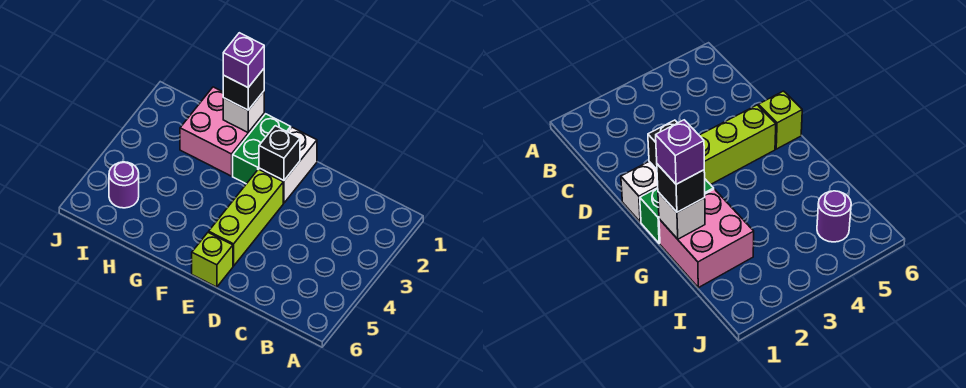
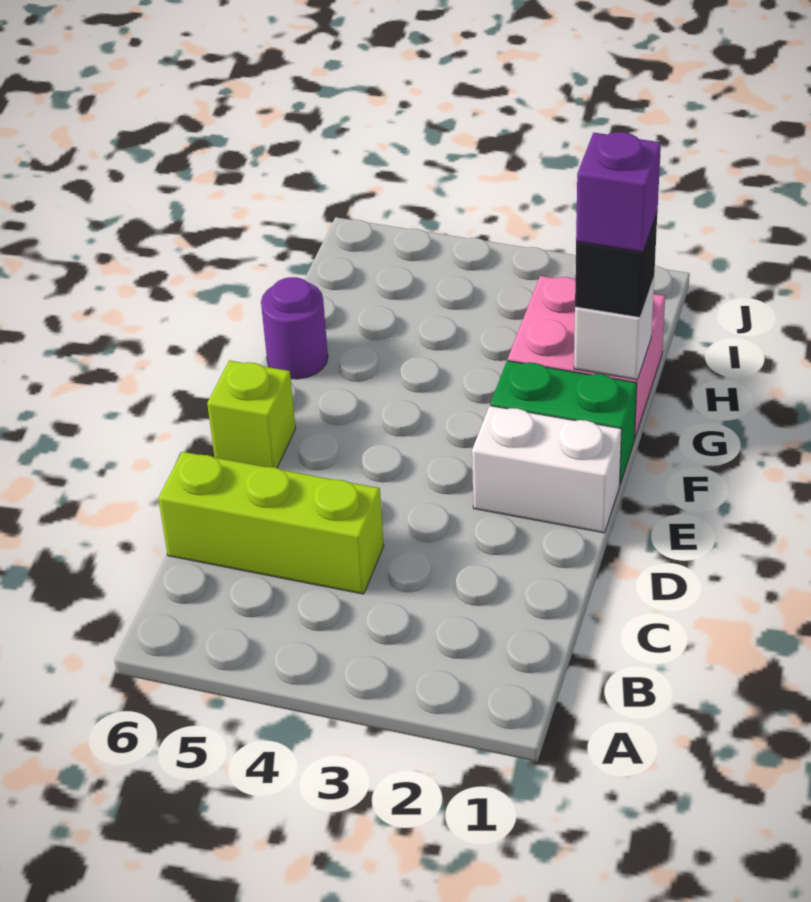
black 1x1 brick [259,126,300,181] -> none
lime 1x3 brick [209,169,283,266] -> lime 1x3 brick moved to [158,452,384,594]
purple 1x1 round brick [109,162,139,208] -> purple 1x1 round brick moved to [261,277,328,379]

